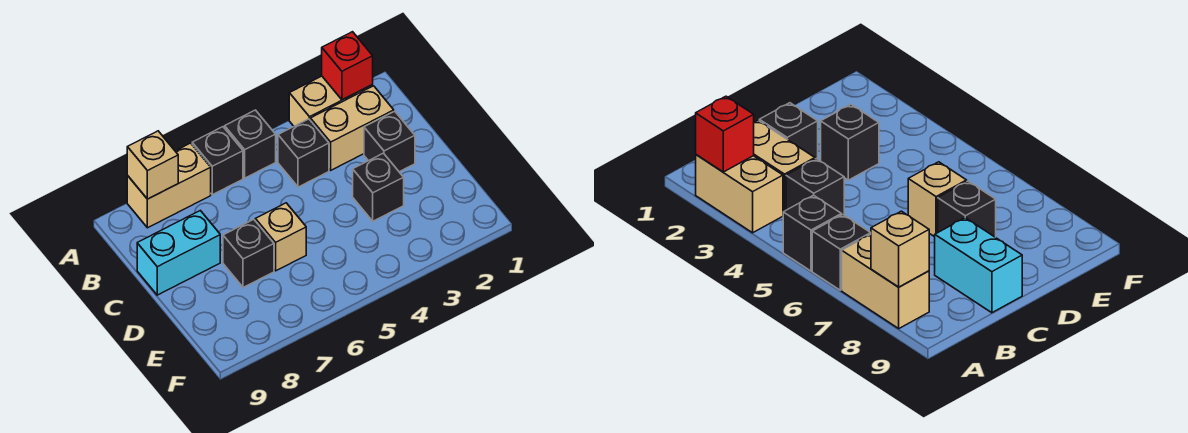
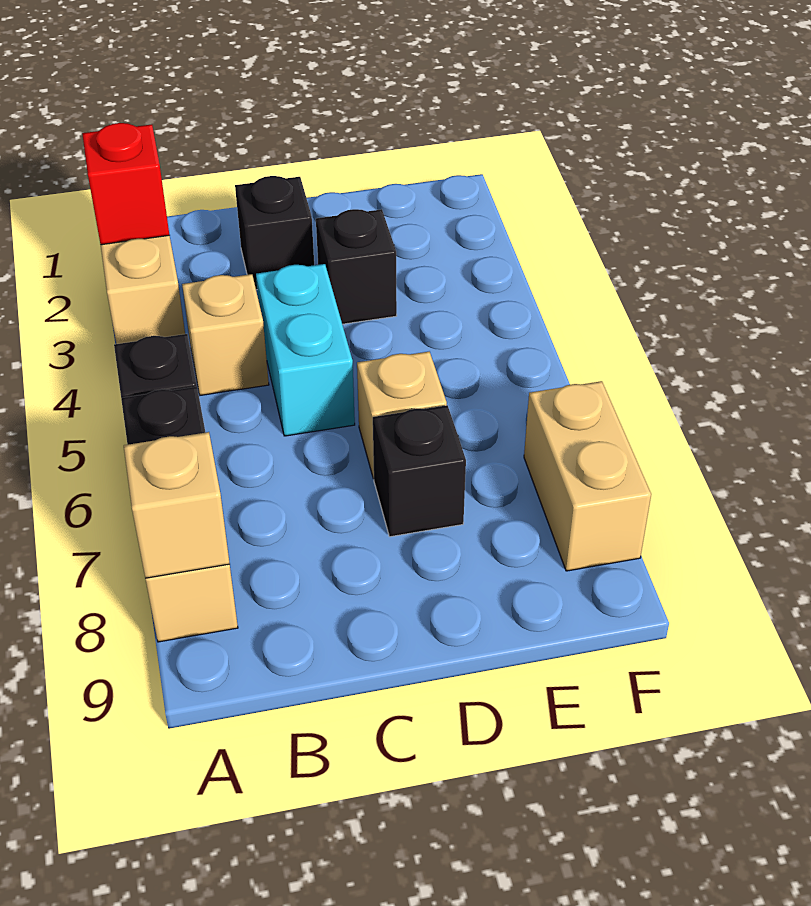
tan 1x2 brick [310,86,394,170] -> tan 1x2 brick moved to [524,381,651,571]
black 1x1 brick [278,119,329,187] -> tan 1x1 brick [182,274,269,395]
cyan 1x2 brick [137,211,220,295] -> cyan 1x2 brick moved to [256,264,355,436]

